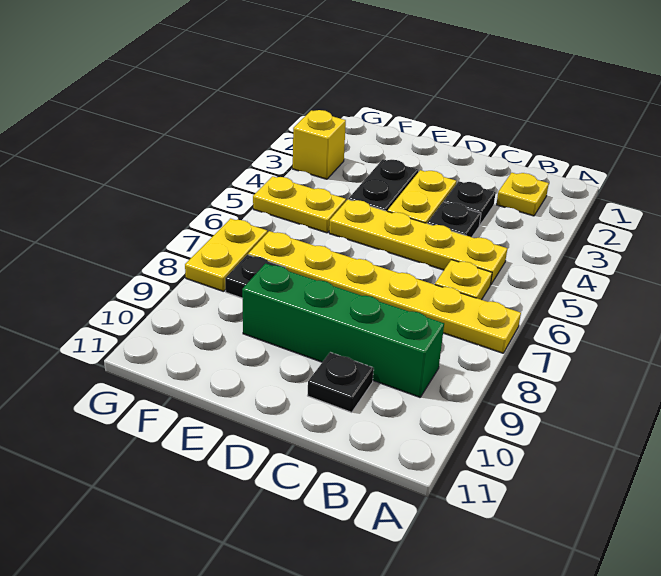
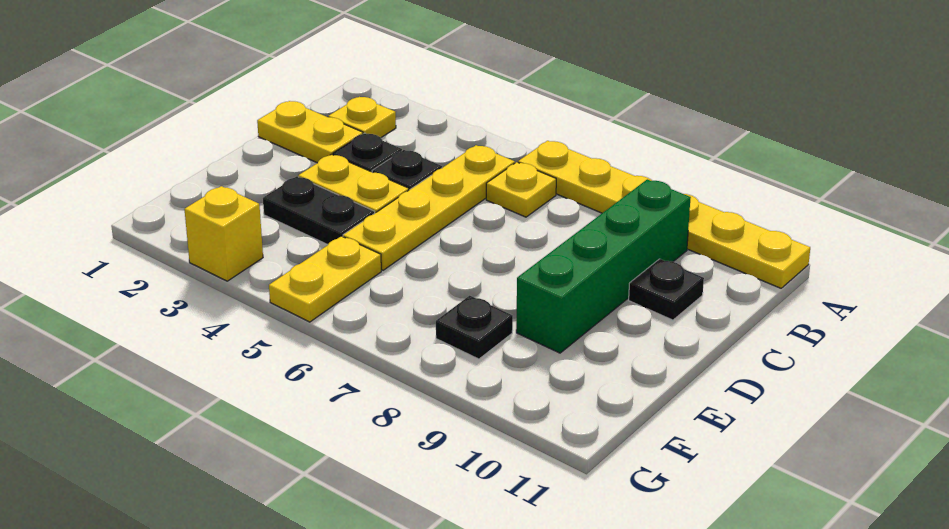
yellow 1x6 plate [248,231,521,353] -> yellow 1x6 plate turned to [518,141,810,288]
yellow 1x2 plate [185,219,267,292] -> yellow 1x2 plate moved to [257,101,363,163]

